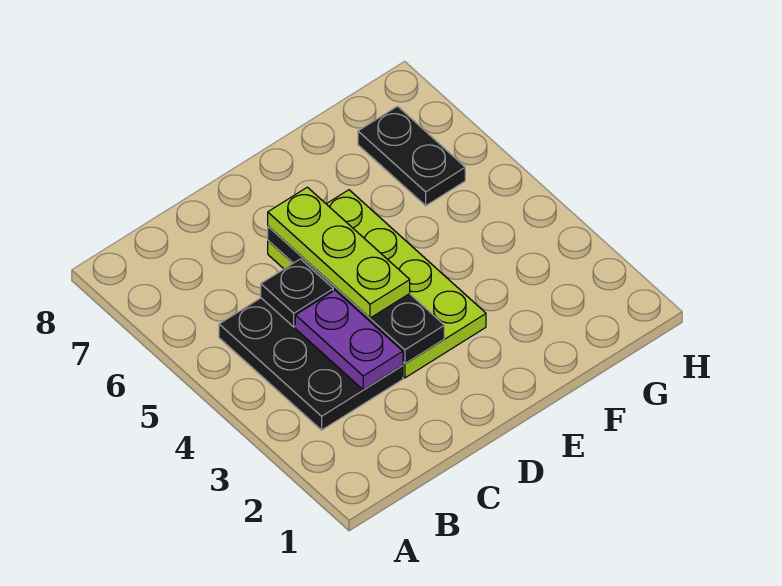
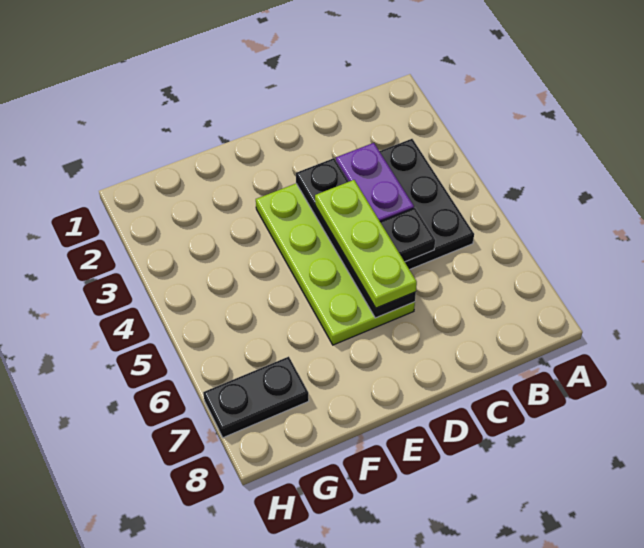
black 1x2 plate [358,106,465,206] -> black 1x2 plate turned to [203,357,309,438]

